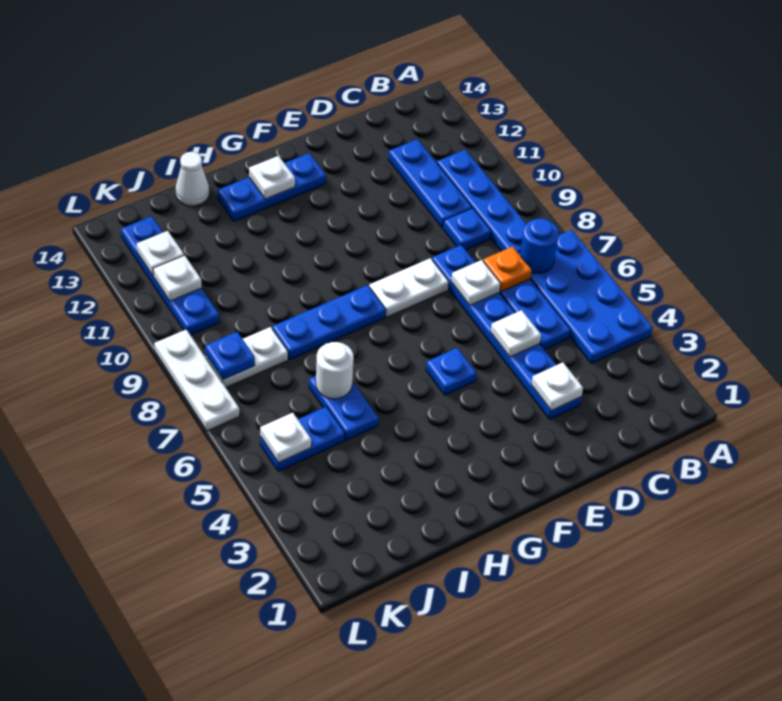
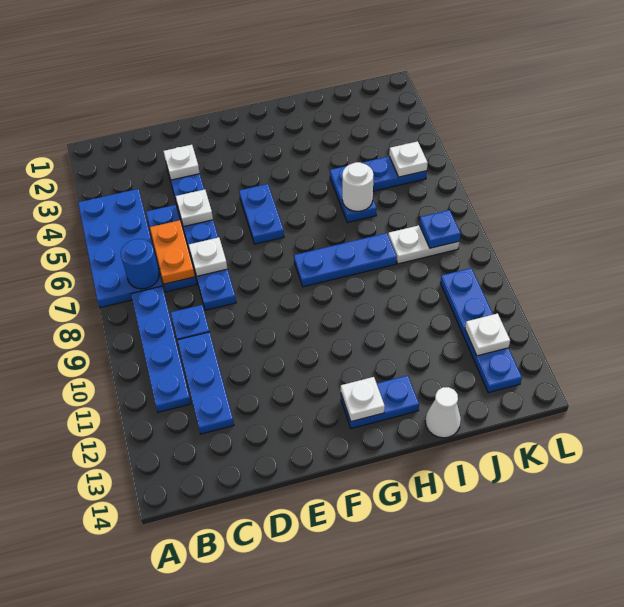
orange 1x1 plate [483,247,532,292] -> orange 1x2 plate [150,220,195,284]
white 1x2 plate [369,258,449,317] -> none
blue 1x1 plate [426,348,476,395] -> blue 1x2 plate [239,184,284,244]
blue 1x3 plate [218,153,326,221] -> blue 1x2 plate [341,376,419,429]
white 1x1 plate [153,255,202,301] -> none
white 1x3 plate [154,329,239,431] -> none

